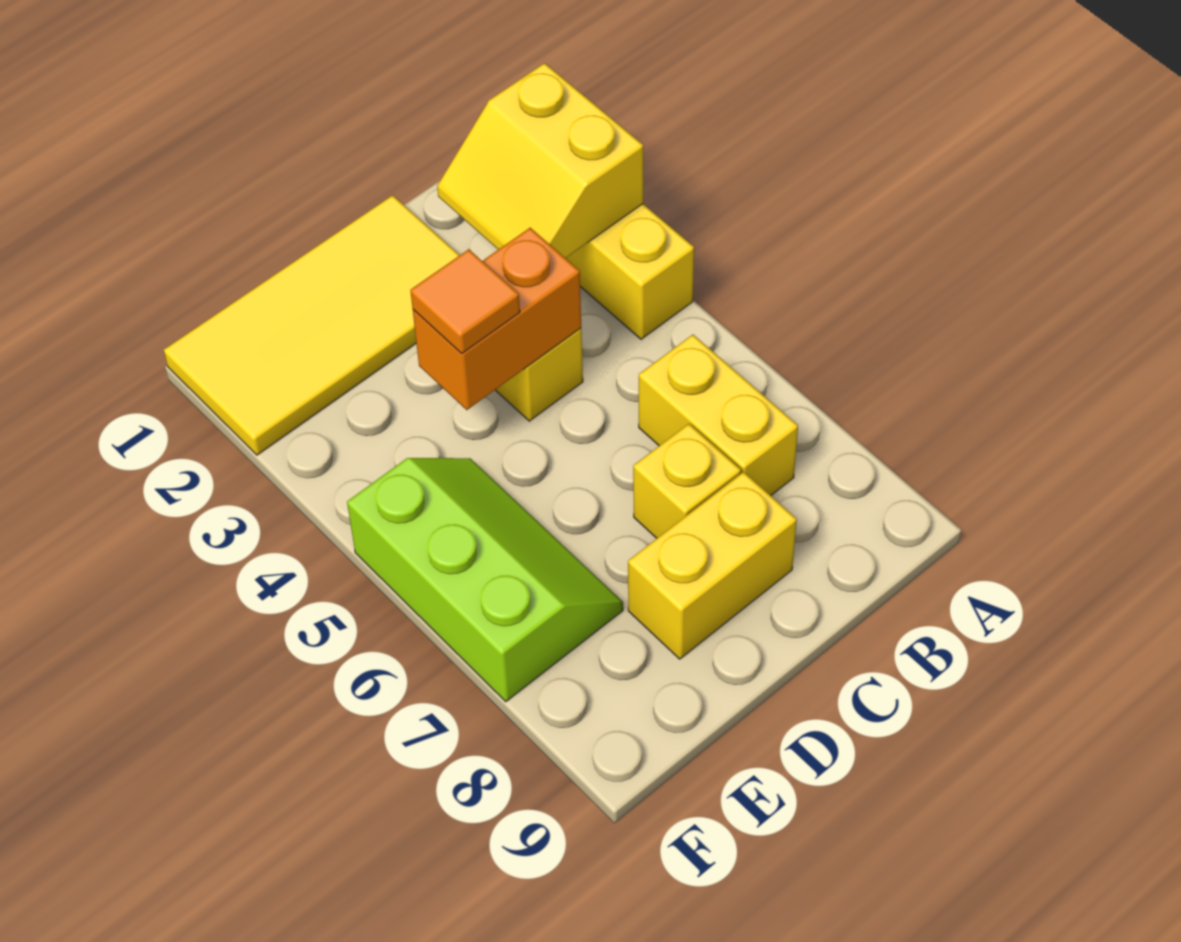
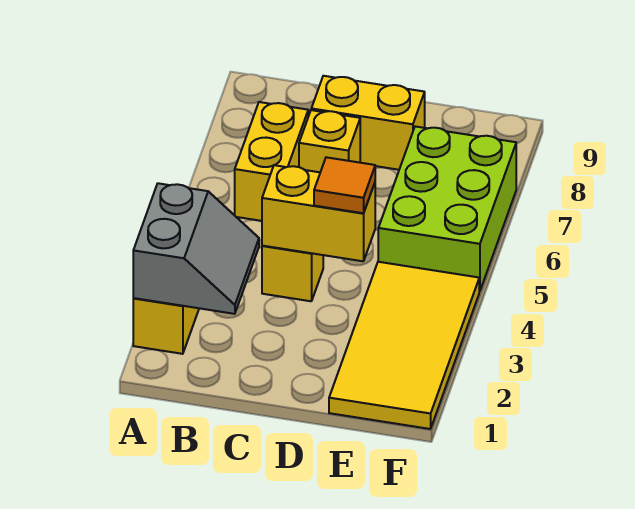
yellow 2x2 slope [437,63,643,258] -> grey 2x2 slope [133,183,259,314]
yellow 2x4 tile [164,195,460,455] -> yellow 2x4 tile turned to [329,262,479,429]
orange 1x2 brick [413,228,581,410] -> yellow 1x2 brick [262,165,375,261]
lime 2x3 slope [347,458,623,702] -> lime 2x3 brick [378,126,516,291]

